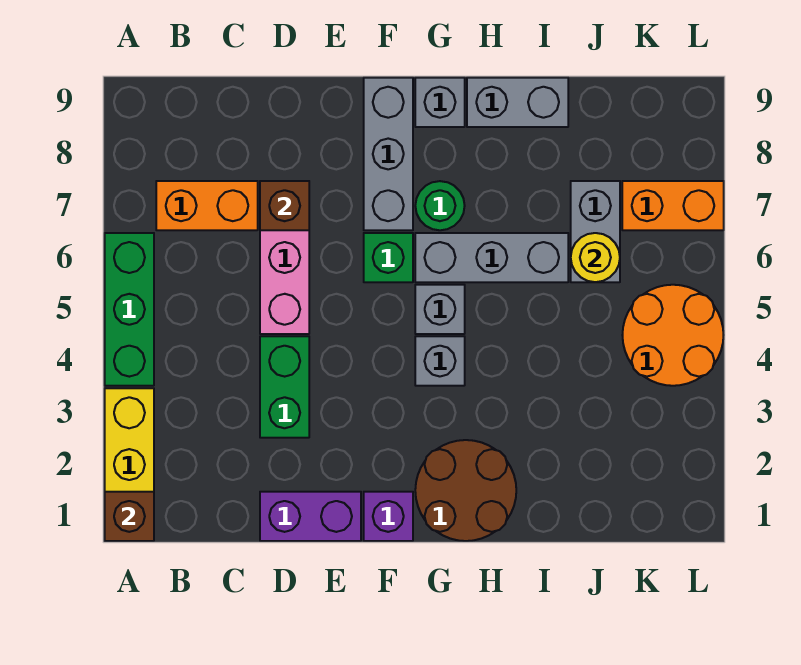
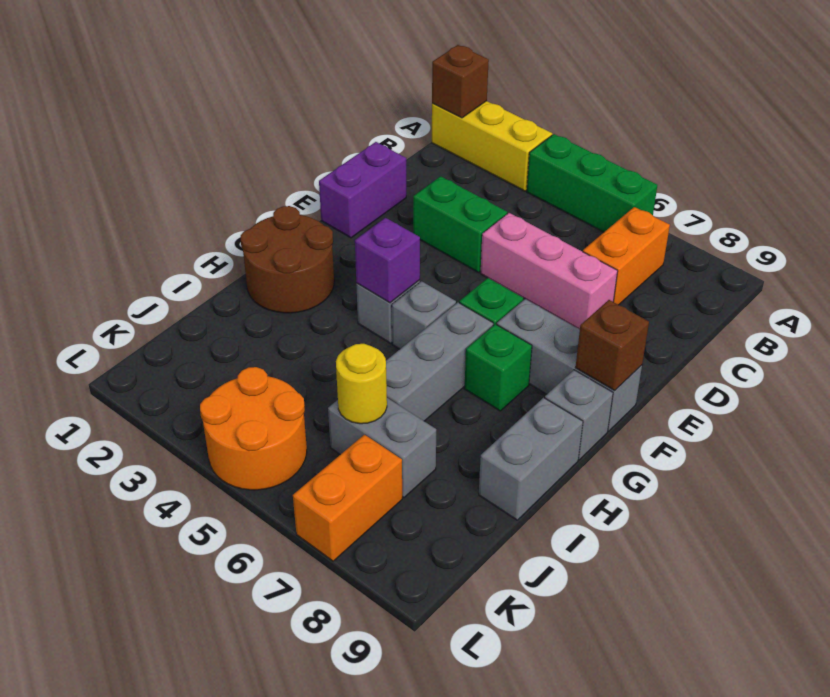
brown 1x1 brick [260,181,309,230] -> brown 1x1 brick moved to [575,300,649,390]
purple 1x1 brick [364,492,413,541] -> purple 1x1 brick moved to [355,218,420,303]
green 1x1 round brick [415,181,465,230] -> green 1x1 brick [465,324,532,411]

